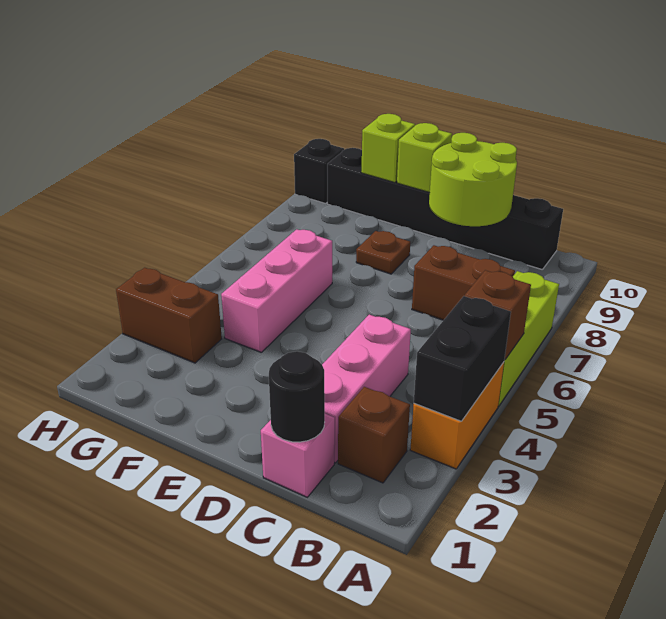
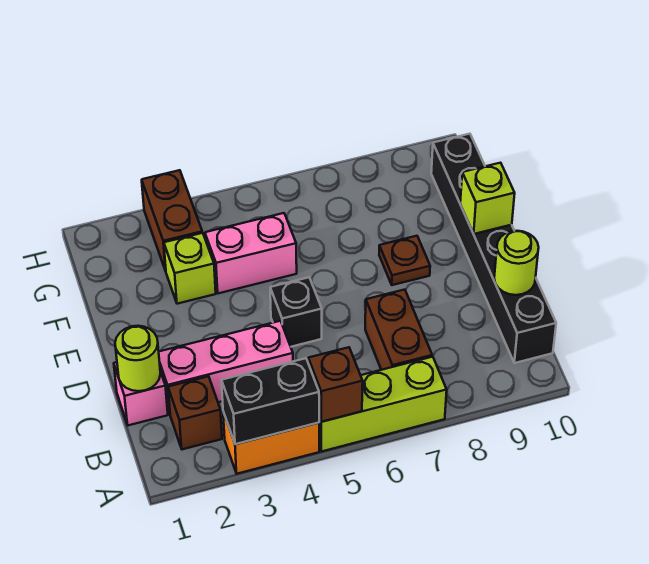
black 1x1 round brick [269,351,325,442] -> lime 1x1 round brick [115,326,160,391]
lime 2x2 round brick [429,133,517,226] -> lime 1x1 round brick [494,231,539,295]
pink 1x3 brick [221,229,332,352] -> pink 1x2 brick [205,213,297,293]
lime 1x1 brick [361,114,415,183] -> lime 1x1 brick moved to [164,233,216,304]
black 1x1 brick [294,139,344,203] -> black 1x1 brick moved to [270,277,322,347]

